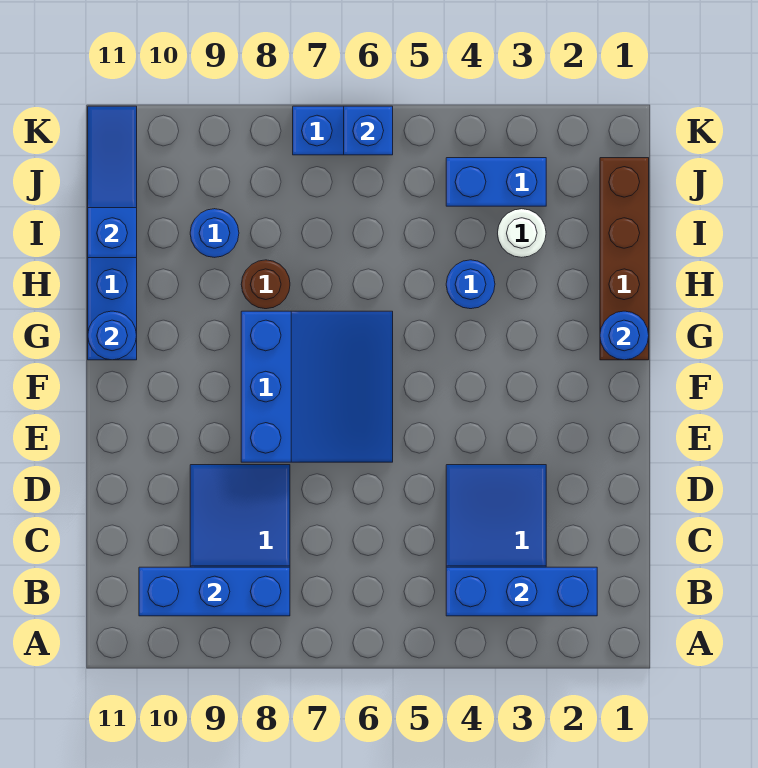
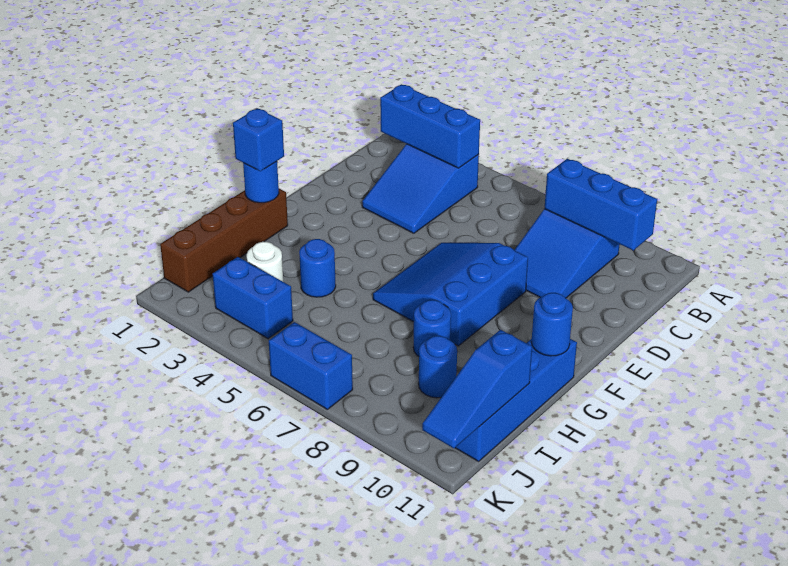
brown 1x1 round brick [241,260,290,309] -> blue 1x1 round brick [413,300,451,357]
blue 1x1 brick [344,106,393,155] -> blue 1x1 brick moved to [233,108,284,171]

